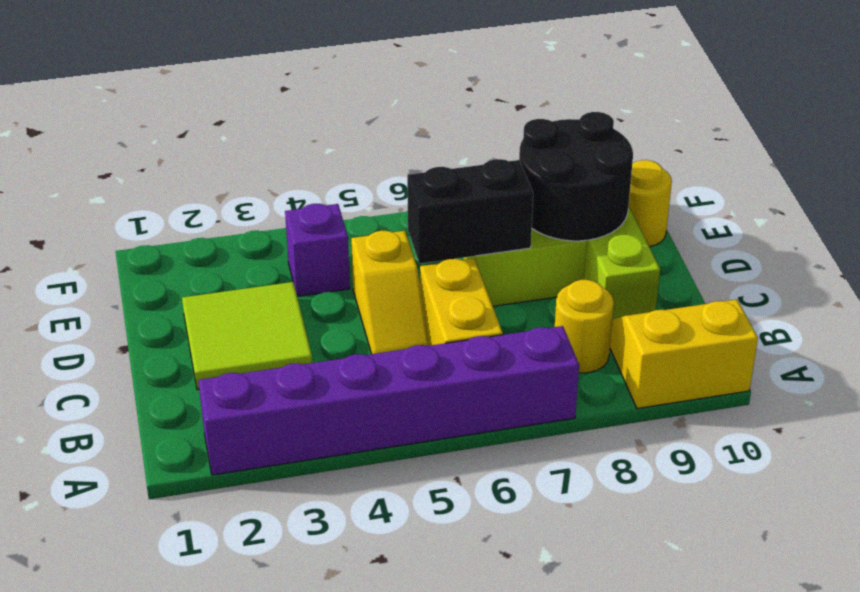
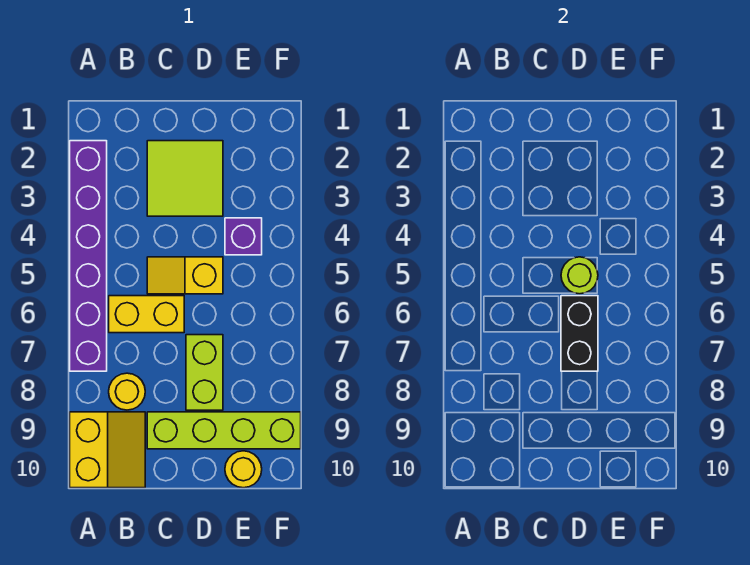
none -> lime 1x1 round brick [561,257,598,294]
black 2x2 round brick [519,112,633,241] -> none

